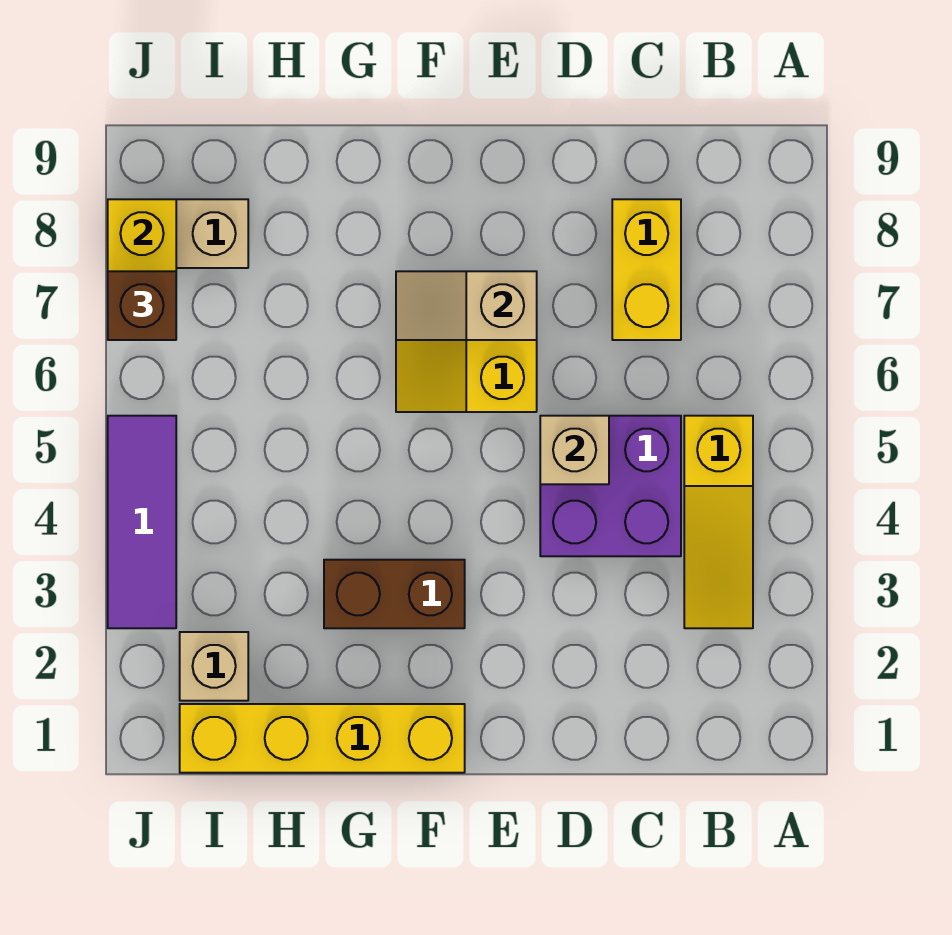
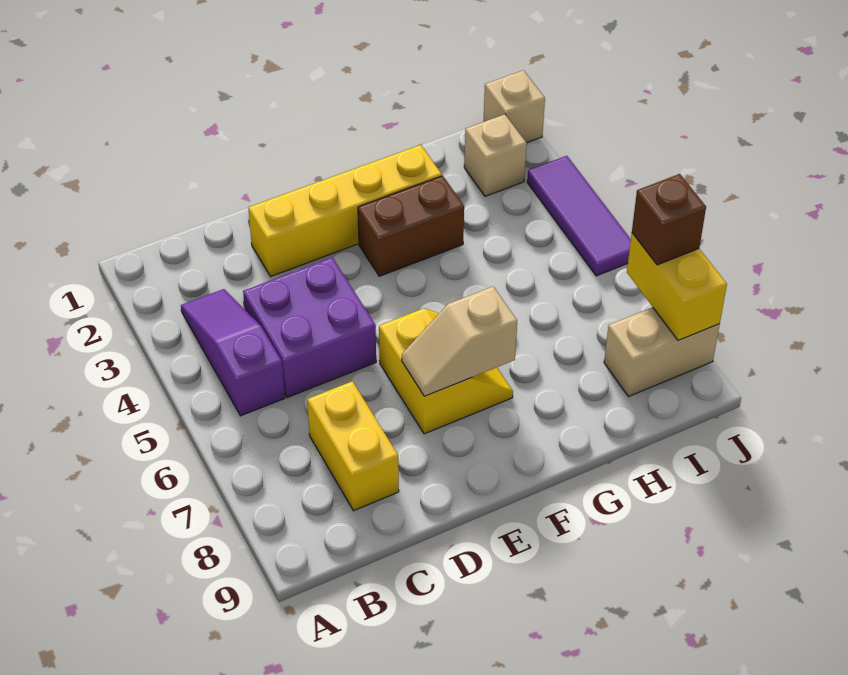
yellow 1x3 slope [684,416,753,628] -> purple 1x3 slope [181,289,285,416]
tan 1x1 brick [540,416,609,484] -> tan 1x1 brick moved to [483,70,545,143]
tan 1x2 slope [396,271,537,340] -> tan 1x2 slope turned to [402,286,517,396]
yellow 1x4 brick [180,704,465,773] -> yellow 1x4 brick moved to [248,145,442,276]

